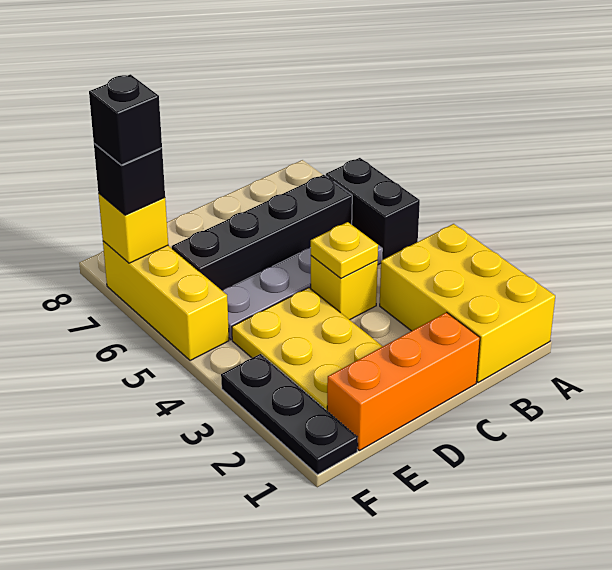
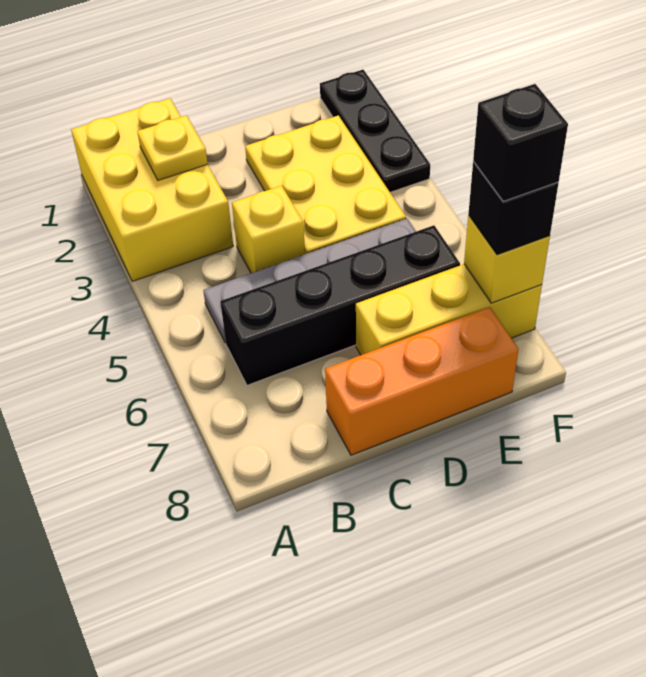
black 1x2 brick [326,158,420,260] -> none
orange 1x3 brick [327,312,480,451] -> orange 1x3 brick moved to [325,307,518,455]
yellow 1x1 plate [311,222,378,279] -> yellow 1x1 plate moved to [137,115,208,180]
yellow 1x3 brick [103,241,229,361] -> yellow 1x3 brick turned to [356,264,542,355]

